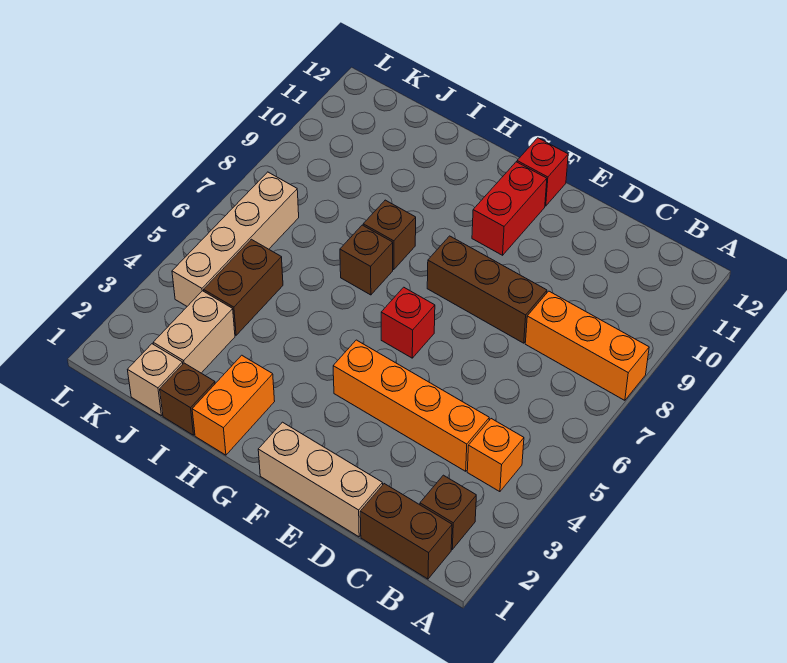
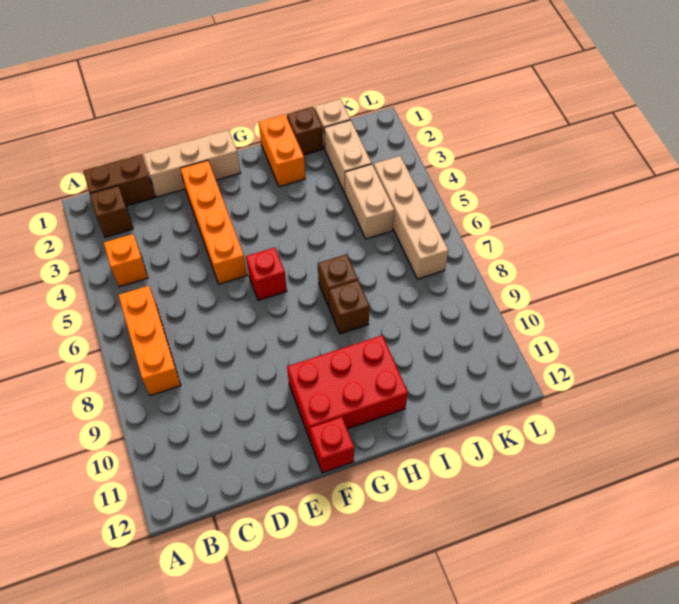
orange 1x3 brick [525,291,649,400] -> orange 1x3 brick turned to [119,286,181,396]
orange 1x4 brick [333,340,489,471] -> orange 1x4 brick turned to [180,160,247,284]
brown 1x3 brick [427,236,547,343] -> none
red 1x2 brick [472,162,547,255] -> red 2x3 brick [287,335,408,441]
brown 1x2 brick [204,239,283,335] -> tan 1x2 brick [345,164,394,239]

